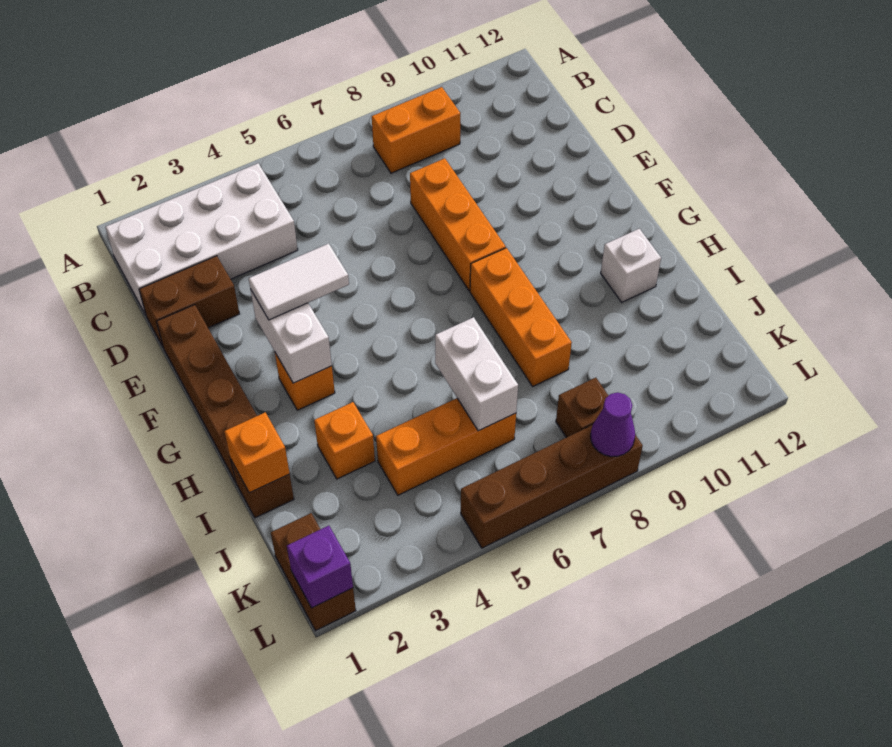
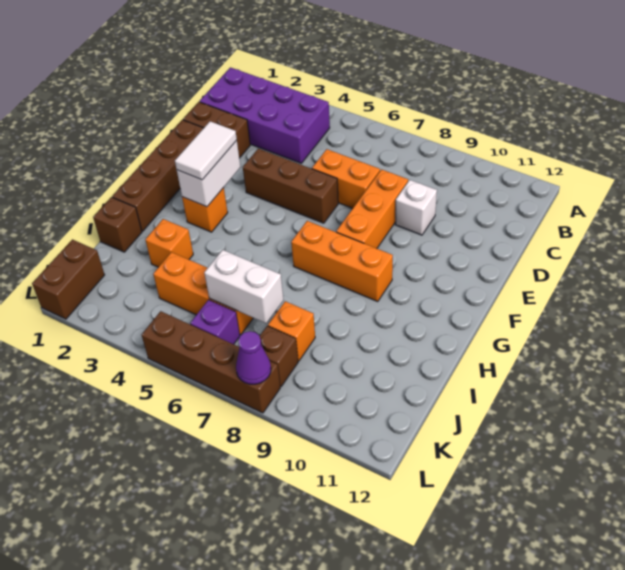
white 2x4 brick [105,163,298,315] -> purple 2x4 brick [200,67,330,163]
orange 1x2 brick [372,87,460,173] -> orange 1x2 brick moved to [312,149,380,208]
none -> brown 1x3 brick [243,149,338,223]
white 1x2 tile [249,244,349,320] -> white 1x2 tile turned to [175,121,237,180]
orange 1x3 brick [470,248,572,386] -> orange 1x3 brick turned to [291,221,393,301]
white 1x1 brick [601,229,661,302] -> white 1x1 brick moved to [395,180,437,235]
orange 1x1 brick [224,412,290,493] -> orange 1x1 brick moved to [268,301,315,361]
white 1x2 brick [435,317,518,431] -> white 1x2 brick turned to [204,250,283,323]
purple 1x1 brick [287,526,353,608] -> purple 1x1 brick moved to [190,300,240,344]

